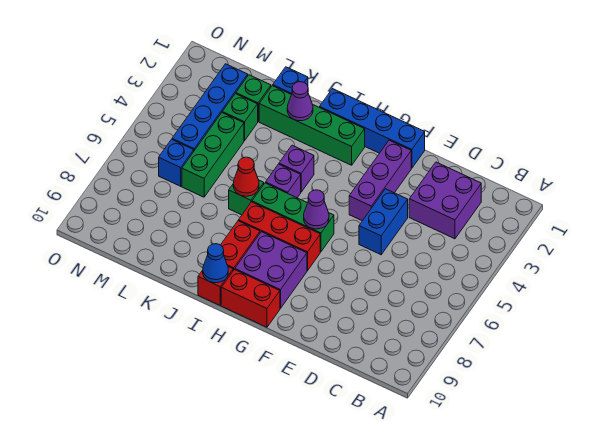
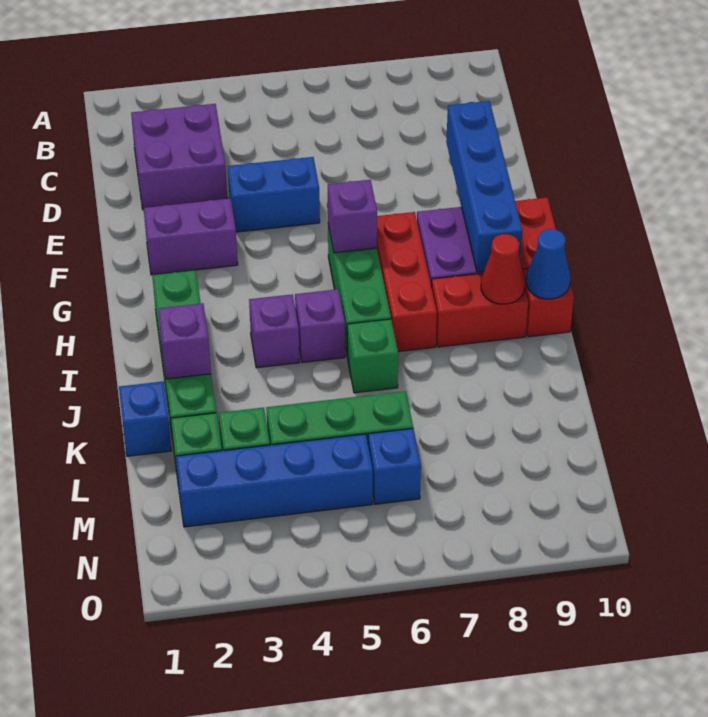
blue 1x4 brick [320,89,425,168] -> blue 1x4 brick moved to [446,101,522,272]
purple 1x3 brick [349,140,411,221] -> purple 1x2 brick [144,198,238,275]
purple 1x1 cone [304,190,329,229] -> purple 1x1 brick [328,180,377,253]
purple 1x1 cone [287,82,313,121] -> purple 1x1 brick [158,303,211,379]
red 1x1 cone [233,157,259,196] -> red 1x1 cone moved to [481,234,525,304]

